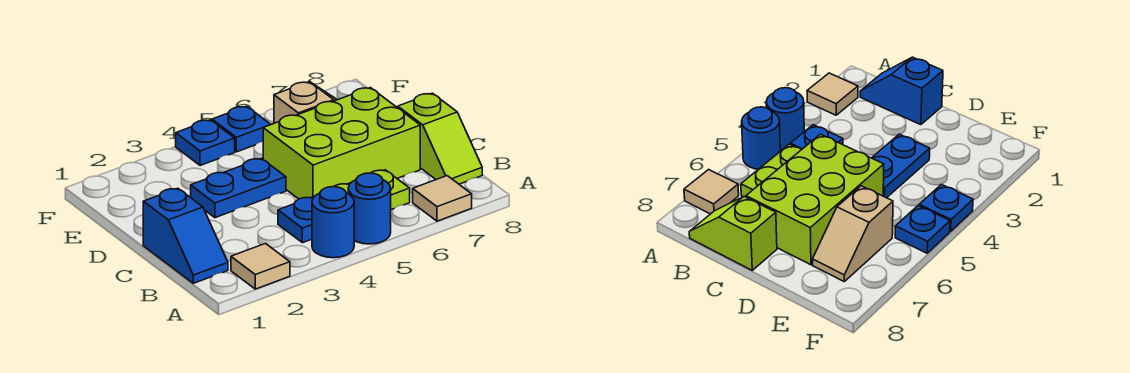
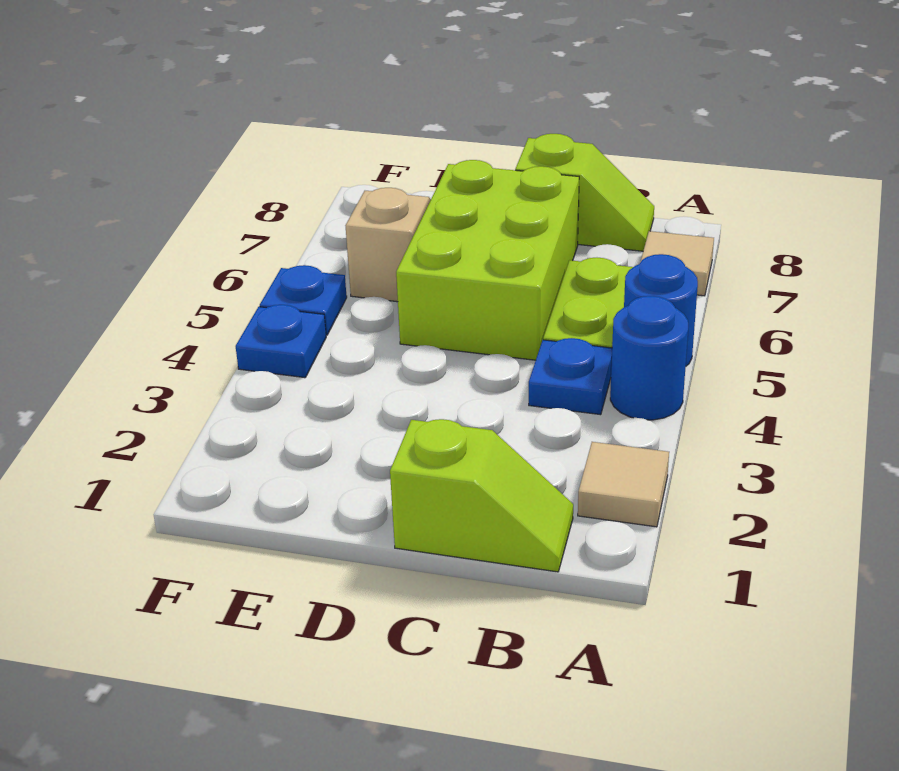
blue 1x2 slope [143,188,228,283] -> lime 1x2 slope [390,419,573,572]
blue 1x2 plate [191,158,286,218] -> none

